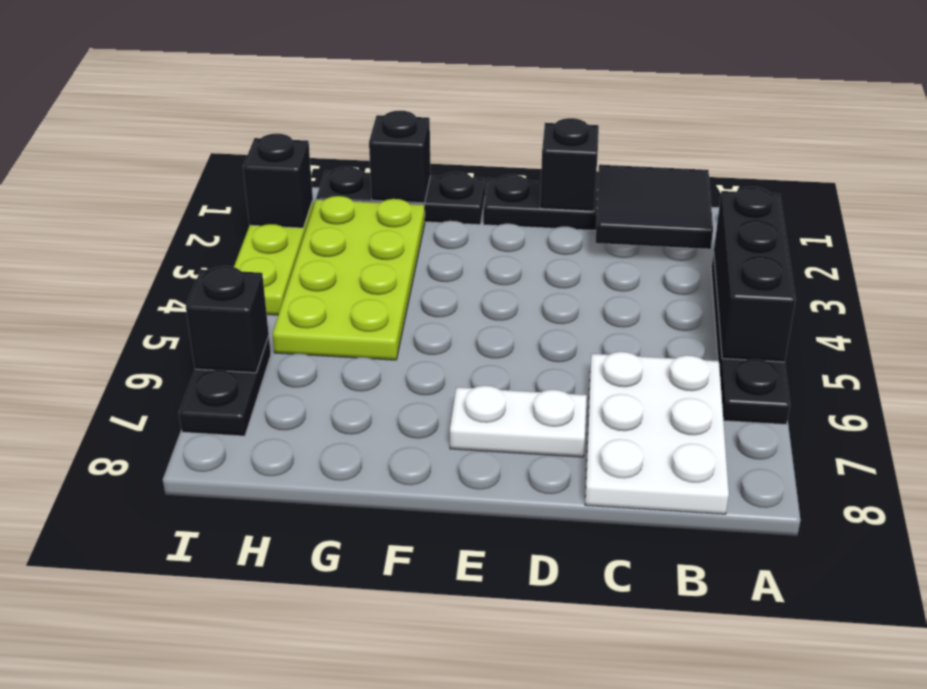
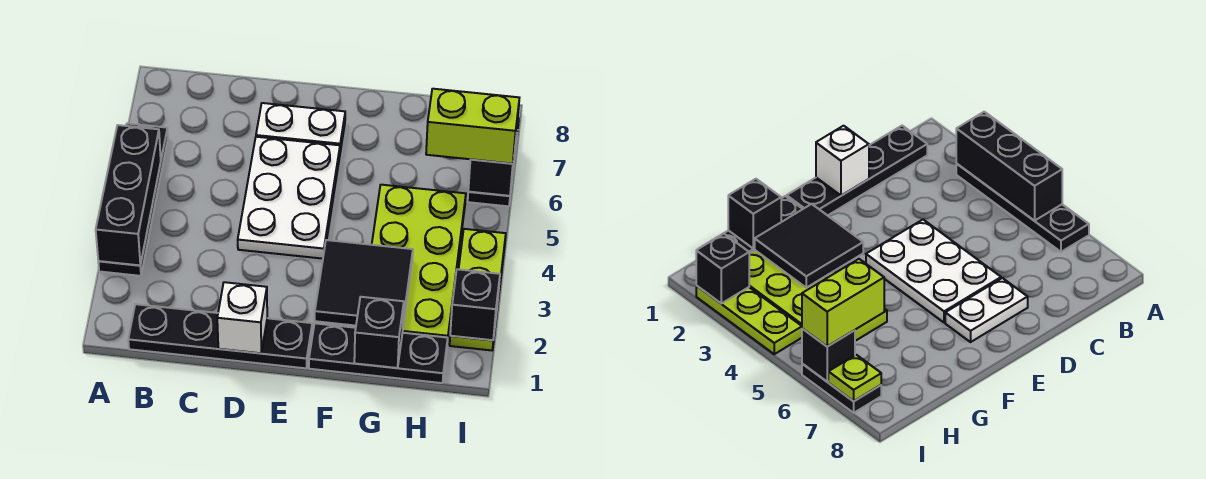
black 2x2 tile [596,165,713,249] -> black 2x2 tile moved to [315,240,413,326]
white 2x3 plate [585,352,729,514] -> white 2x3 plate moved to [238,137,340,259]
black 1x1 brick [540,118,599,211] -> white 1x1 brick [217,282,267,353]
none -> lime 1x2 brick [426,89,519,164]
none -> lime 1x1 plate [828,355,881,401]

